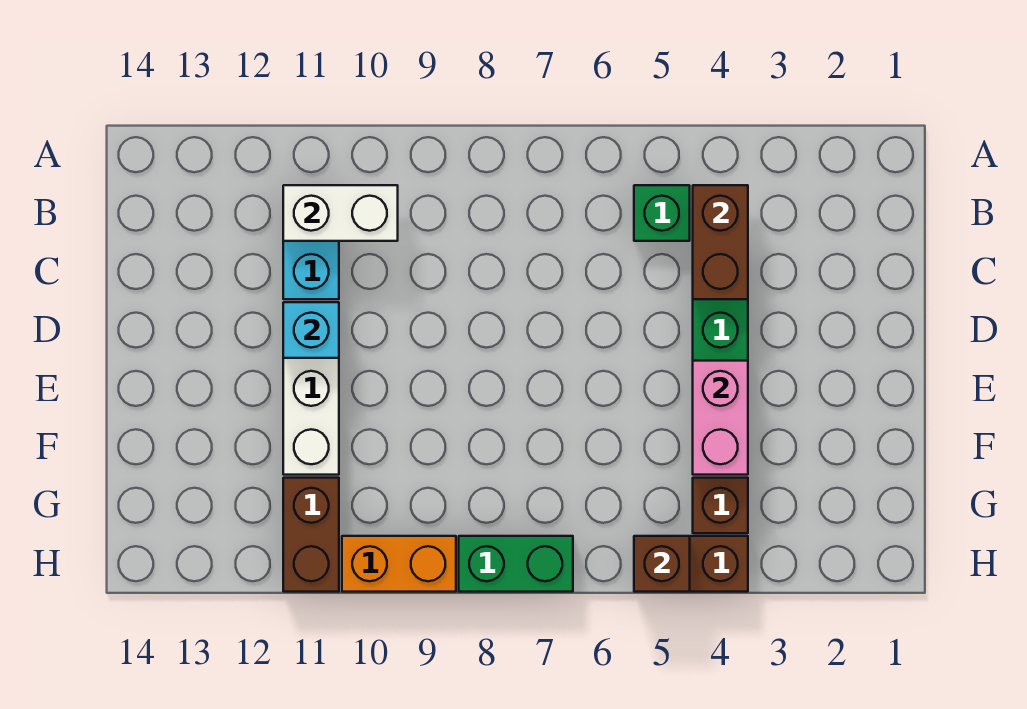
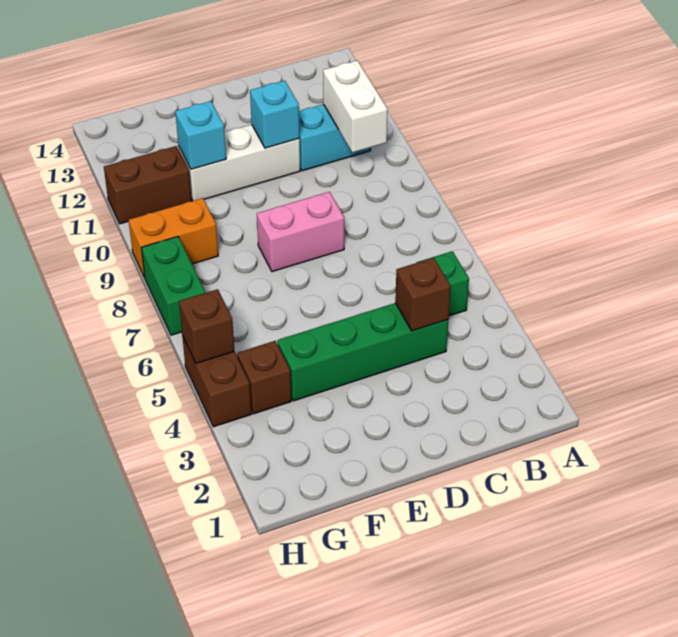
brown 1x2 brick [693,185,748,299] -> brown 1x1 brick [395,258,451,331]
pink 1x2 brick [693,361,748,475] -> pink 1x2 brick moved to [257,192,344,272]
none -> cyan 1x1 brick [175,101,226,169]
orange 1x2 brick [342,536,456,592] -> orange 1x2 brick turned to [129,198,218,278]

